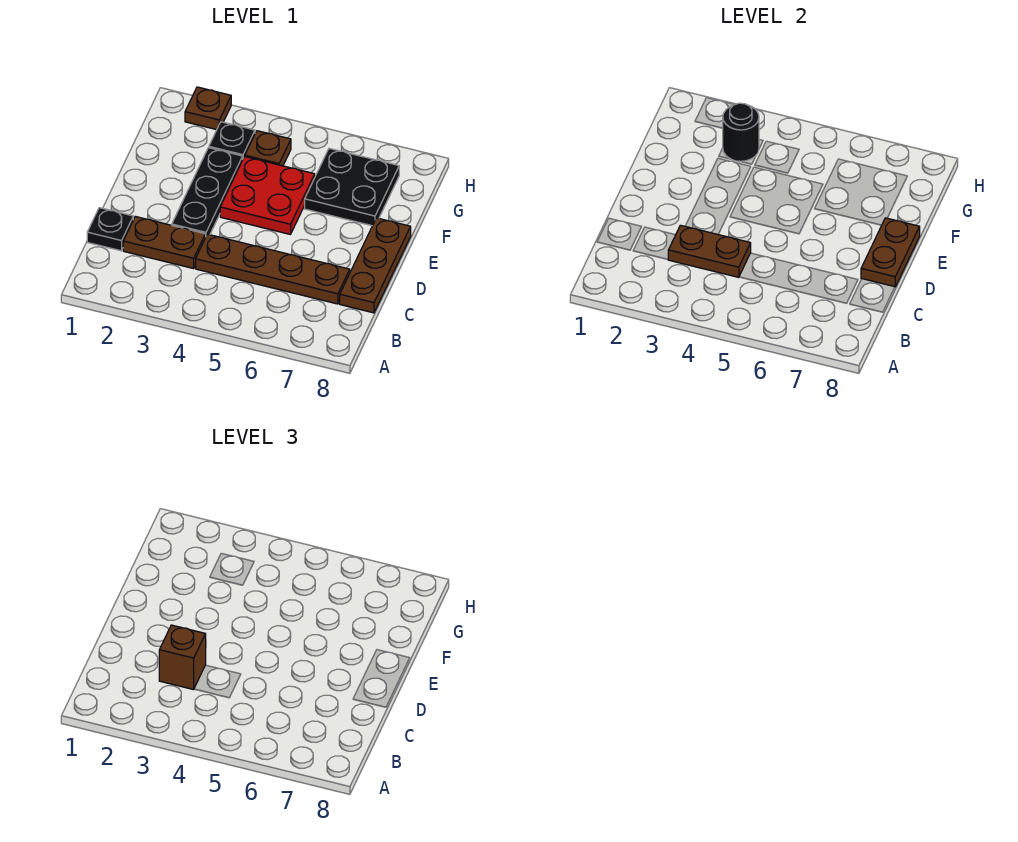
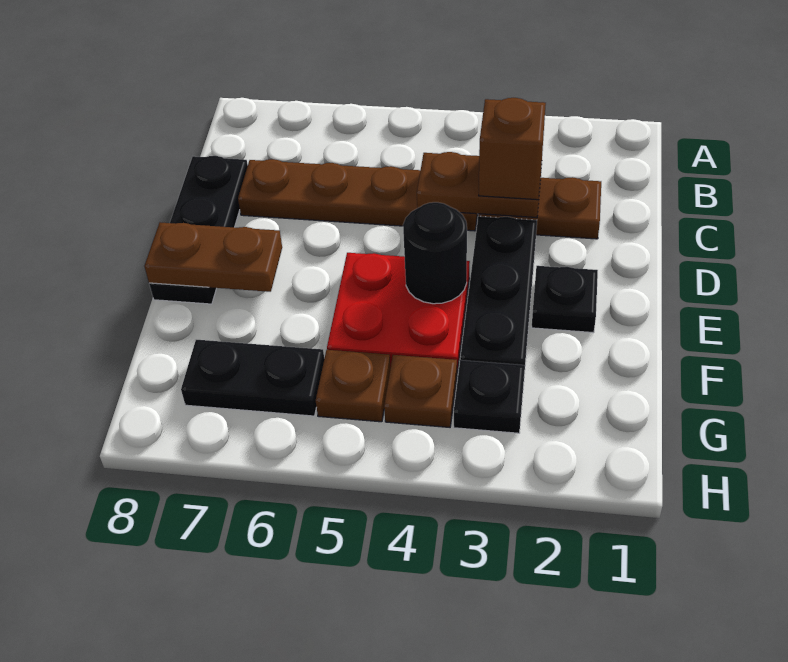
black 1x1 plate [87,208,133,251] -> black 1x1 plate moved to [532,266,598,333]
brown 1x3 plate [340,218,411,313] -> black 1x3 plate [149,156,248,304]
brown 1x2 plate [861,218,920,287] -> brown 1x2 plate turned to [144,222,282,292]
black 2x2 plate [305,148,399,226] -> black 1x2 plate [181,340,324,416]
black 1x1 round brick [723,103,759,161] -> black 1x1 round brick moved to [403,202,467,304]
brown 1x1 plate [185,87,231,130] -> brown 1x1 plate moved to [316,350,391,422]

